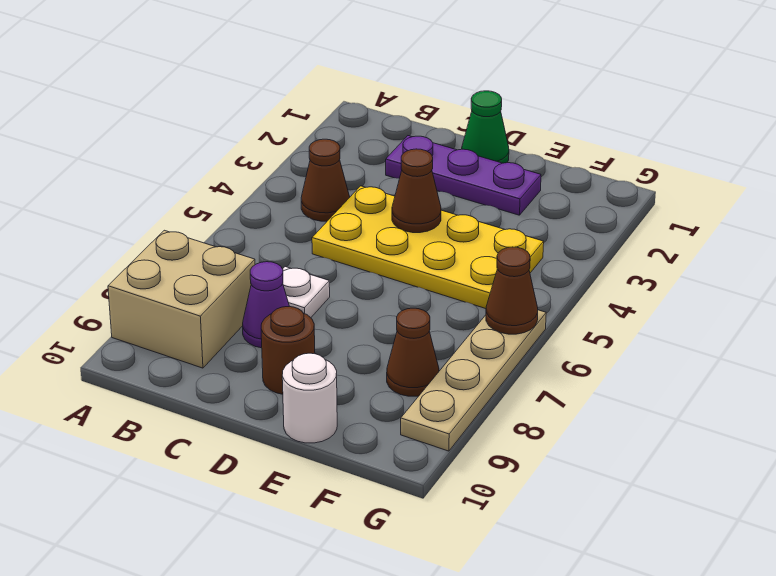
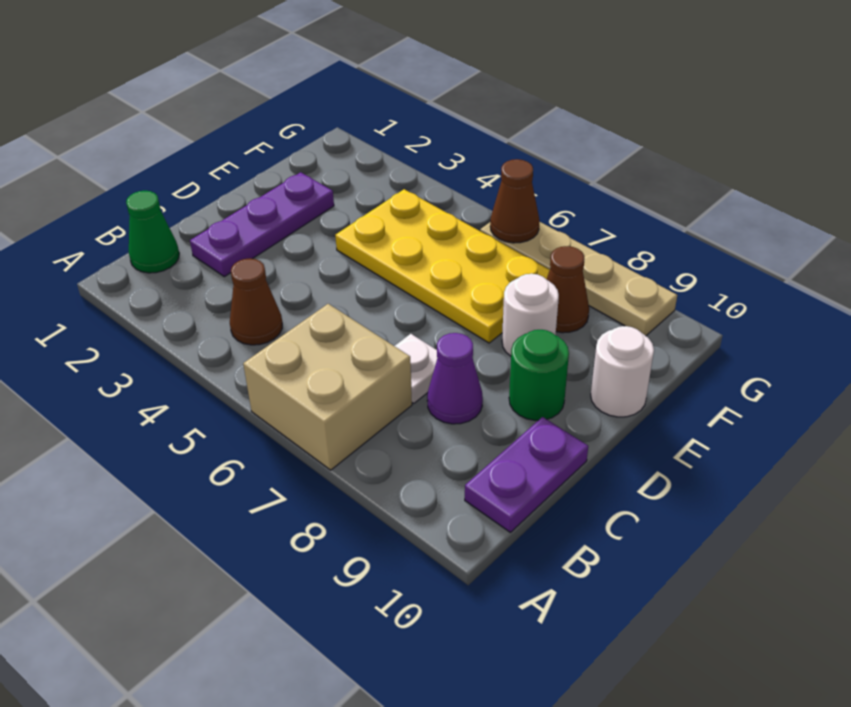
tan 2x2 brick [108,230,255,368] -> tan 2x2 brick moved to [243,304,412,470]
none -> purple 1x2 plate [465,417,588,533]
yellow 2x4 plate [312,186,544,309] -> yellow 2x4 plate turned to [335,189,550,343]
green 1x1 cone [462,91,509,163] -> green 1x1 cone moved to [126,191,179,273]
brown 1x1 cone [392,149,441,233] -> none
brown 1x1 round brick [261,307,315,394] -> green 1x1 round brick [509,330,569,421]
none -> white 1x1 round brick [502,274,559,356]

